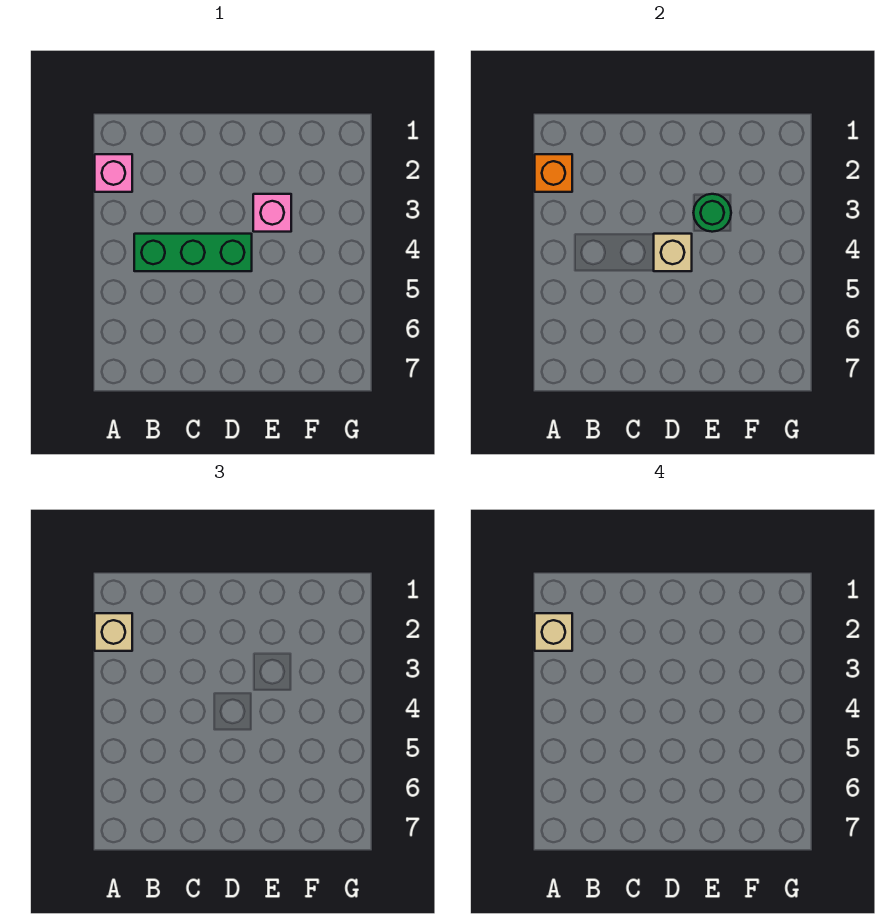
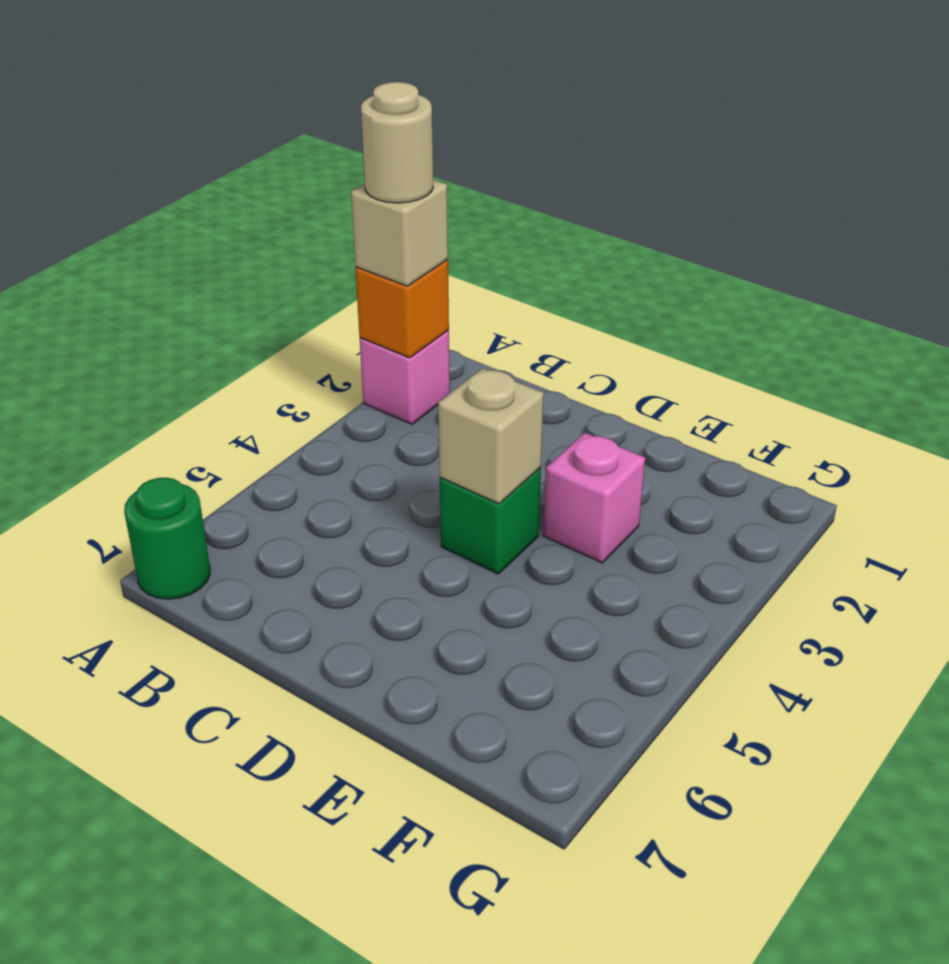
tan 1x1 brick [535,613,572,651] -> tan 1x1 round brick [361,82,433,203]
green 1x3 brick [134,234,252,271] -> green 1x1 brick [440,468,541,574]
green 1x1 round brick [693,194,731,232] -> green 1x1 round brick moved to [124,478,210,599]

